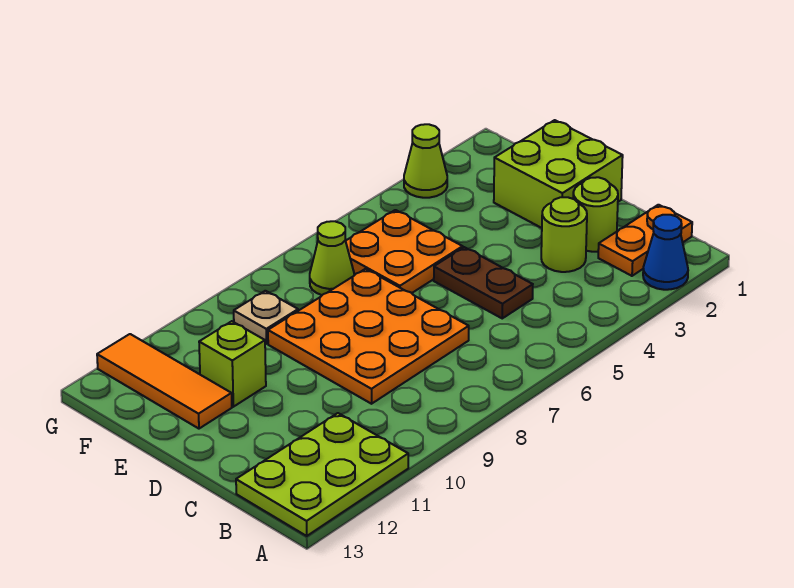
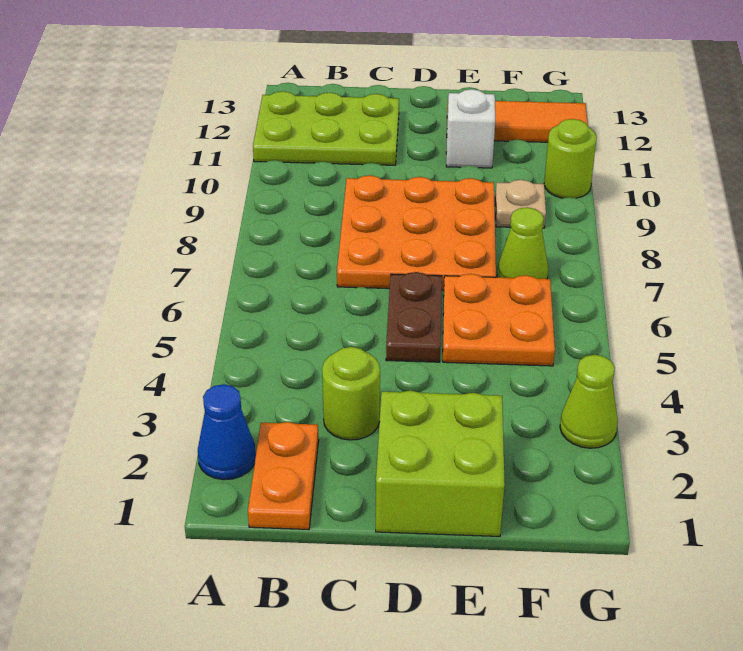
lime 2x3 plate [236,413,408,536] -> lime 2x3 plate turned to [253,91,399,165]
lime 1x1 round brick [573,177,618,252] -> lime 1x1 round brick moved to [544,119,597,198]
brown 1x2 plate [434,247,533,318] -> brown 1x2 plate turned to [386,272,442,362]
lime 1x1 brick [199,321,266,407] -> white 1x1 brick [446,89,495,168]

